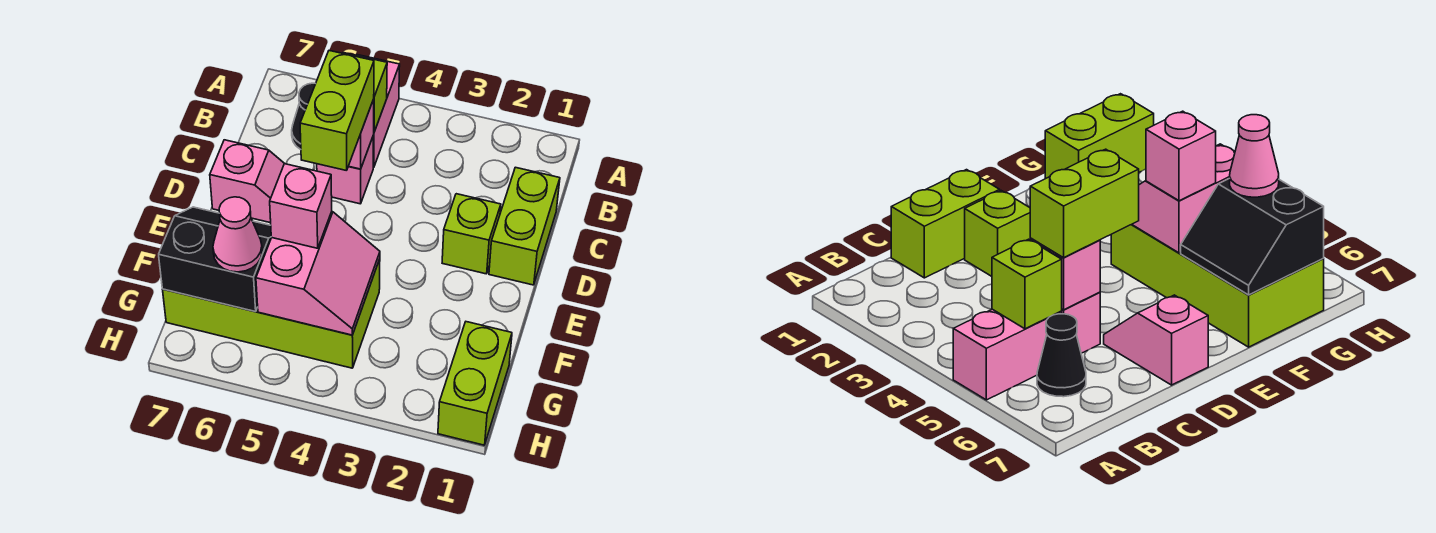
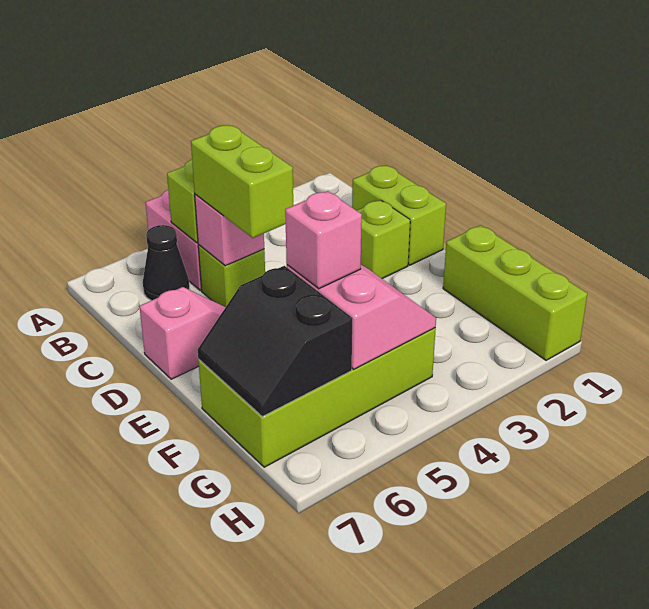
pink 1x1 brick [317,135,374,204] -> lime 1x1 brick [198,245,265,307]
black 2x2 slope [159,207,272,312] -> black 2x2 slope turned to [198,266,352,416]
lime 1x2 brick [438,322,512,445] -> lime 1x3 brick [443,225,587,360]
pink 1x1 cone [213,197,262,272] -> none

